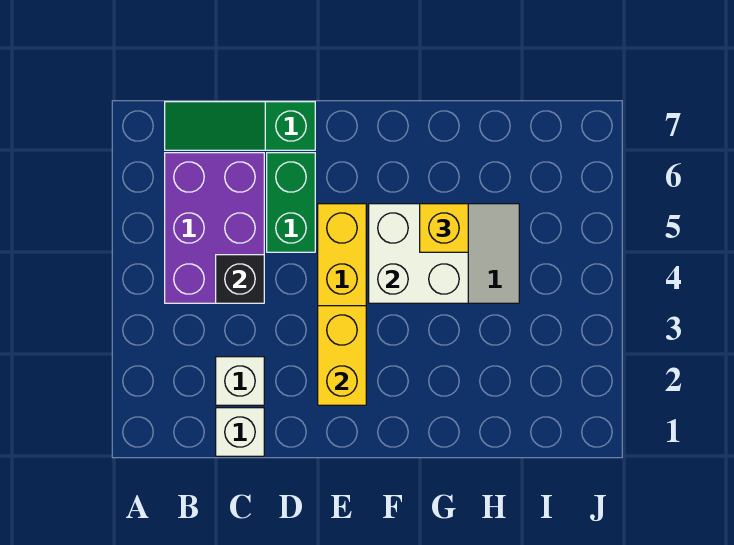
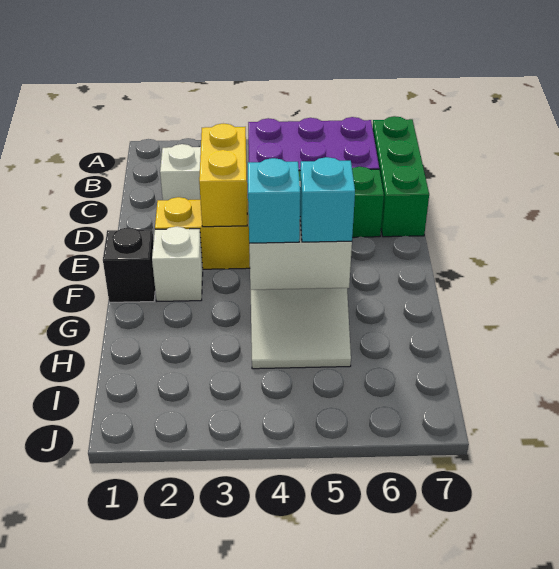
green 1x3 slope [165,102,315,150] -> green 1x3 brick [373,116,429,237]
white 1x1 brick [216,408,264,456] -> white 1x1 brick moved to [152,227,203,301]
black 1x1 brick [216,255,264,303] -> black 1x1 brick moved to [103,227,155,302]
yellow 1x2 brick [318,306,366,405] -> yellow 1x2 brick turned to [199,124,247,227]
none -> cyan 1x1 brick [248,158,300,243]
yellow 1x1 brick [420,204,468,252] -> cyan 1x1 brick [300,157,355,242]

